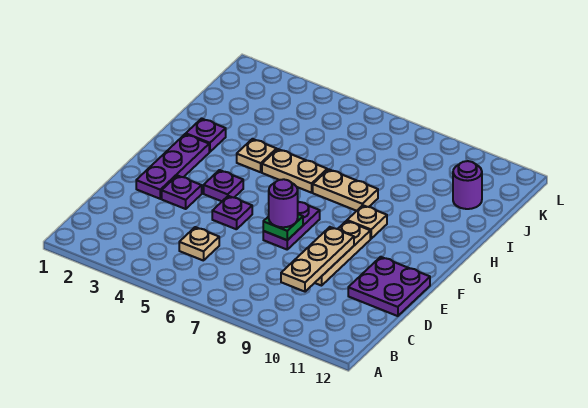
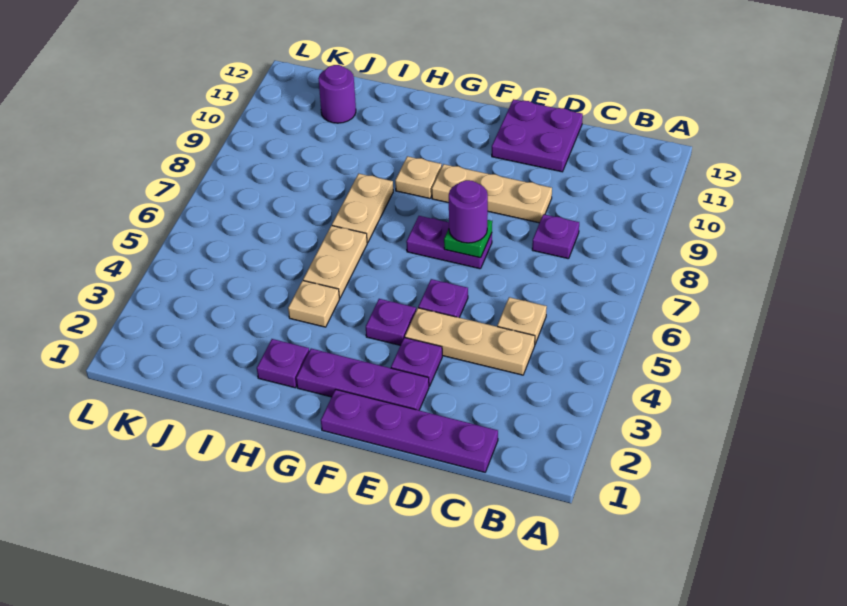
none -> purple 1x4 plate [321,389,498,472]
none -> purple 1x1 plate [532,214,579,259]
tan 1x3 plate [281,227,354,292] -> tan 1x3 plate moved to [405,308,535,375]

